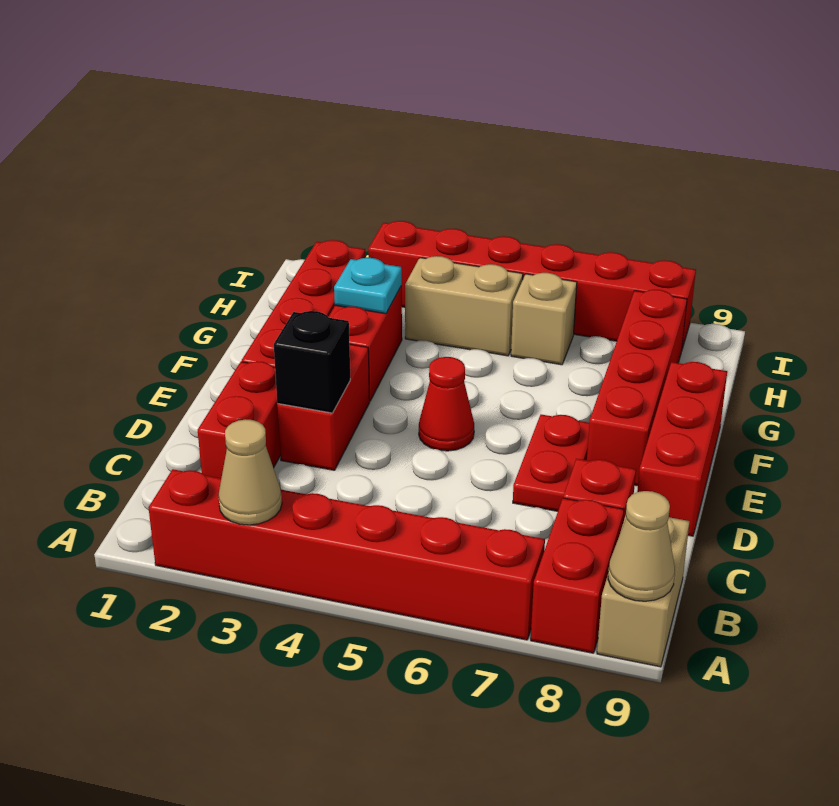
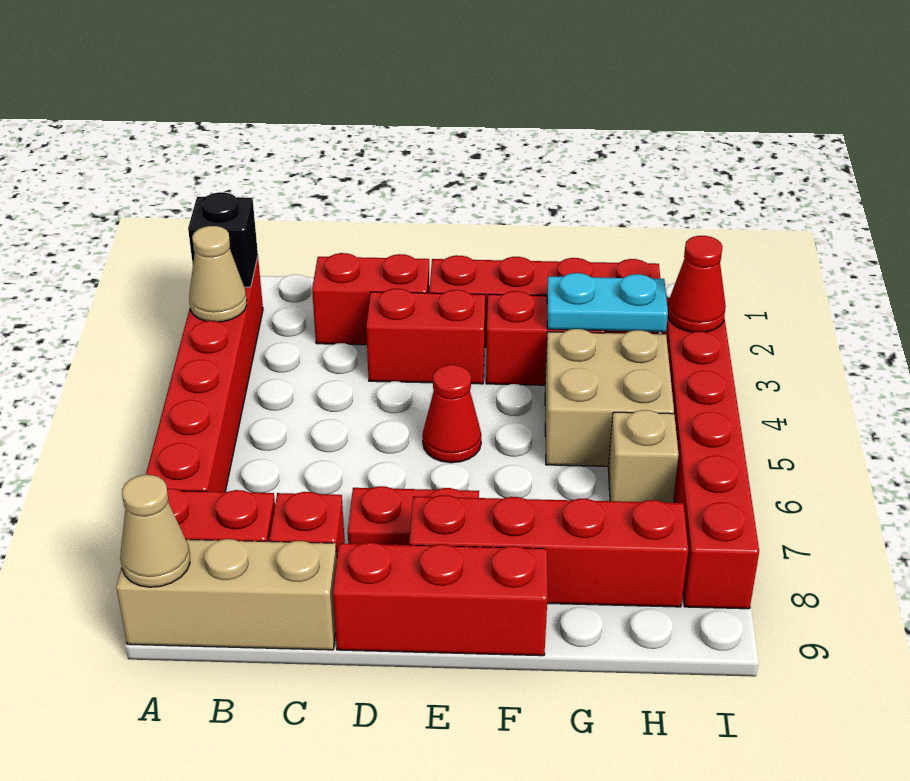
tan 1x2 brick [597,516,690,667] -> tan 1x3 brick [116,539,337,650]
black 1x1 brick [274,311,350,413] -> black 1x1 brick moved to [188,192,258,287]
cyan 1x1 plate [334,258,402,314] -> cyan 1x2 plate [547,273,668,332]
tan 1x2 brick [405,256,523,356] -> tan 2x2 brick [545,329,674,466]
none -> red 1x1 cone [668,236,726,332]

